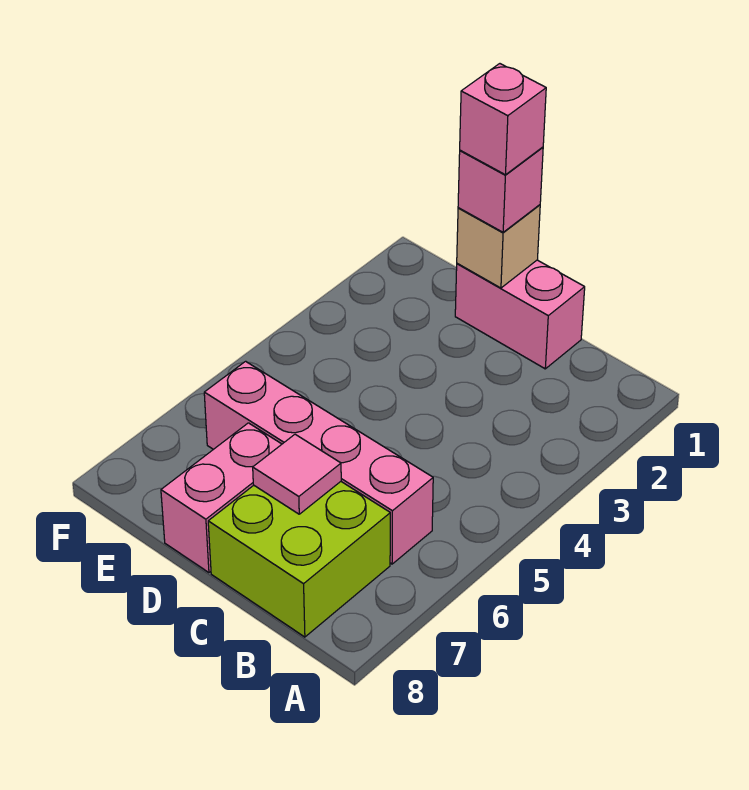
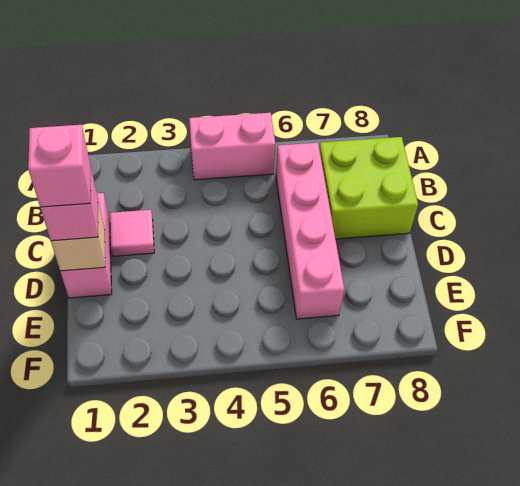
pink 1x1 tile [253,434,341,514] -> pink 1x1 tile moved to [110,210,154,256]
pink 1x2 brick [161,423,282,573] -> pink 1x2 brick moved to [189,113,275,180]

